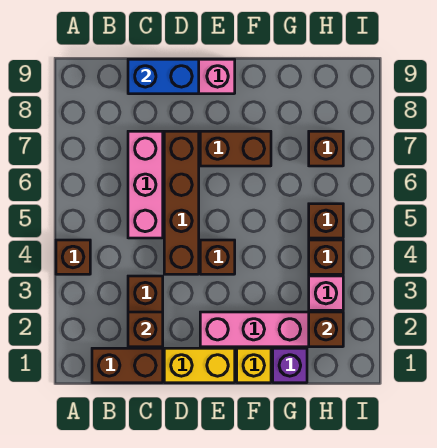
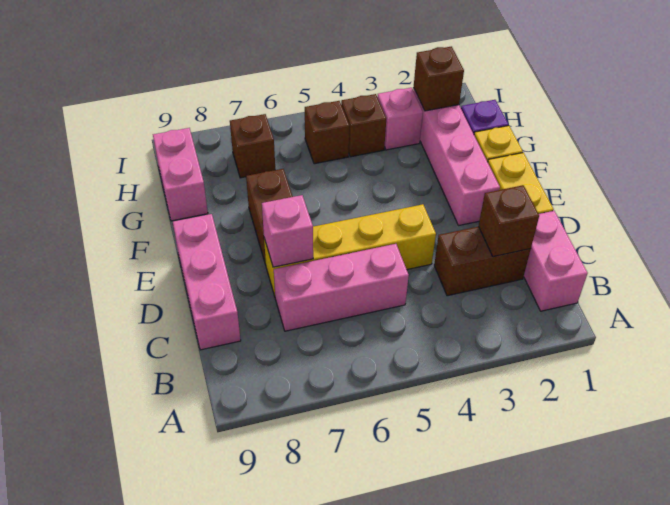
brown 1x1 brick [56,240,90,274] -> none
brown 1x2 brick [92,348,163,383] -> pink 1x2 brick [524,211,588,311]
blue 1x2 brick [128,59,199,94] -> none
brown 1x4 brick [164,131,199,274] -> yellow 1x4 brick [264,204,436,296]
none -> pink 1x1 brick [262,195,313,267]
brown 1x1 brick [200,240,235,274] -> none
none -> pink 1x2 brick [153,128,208,221]

